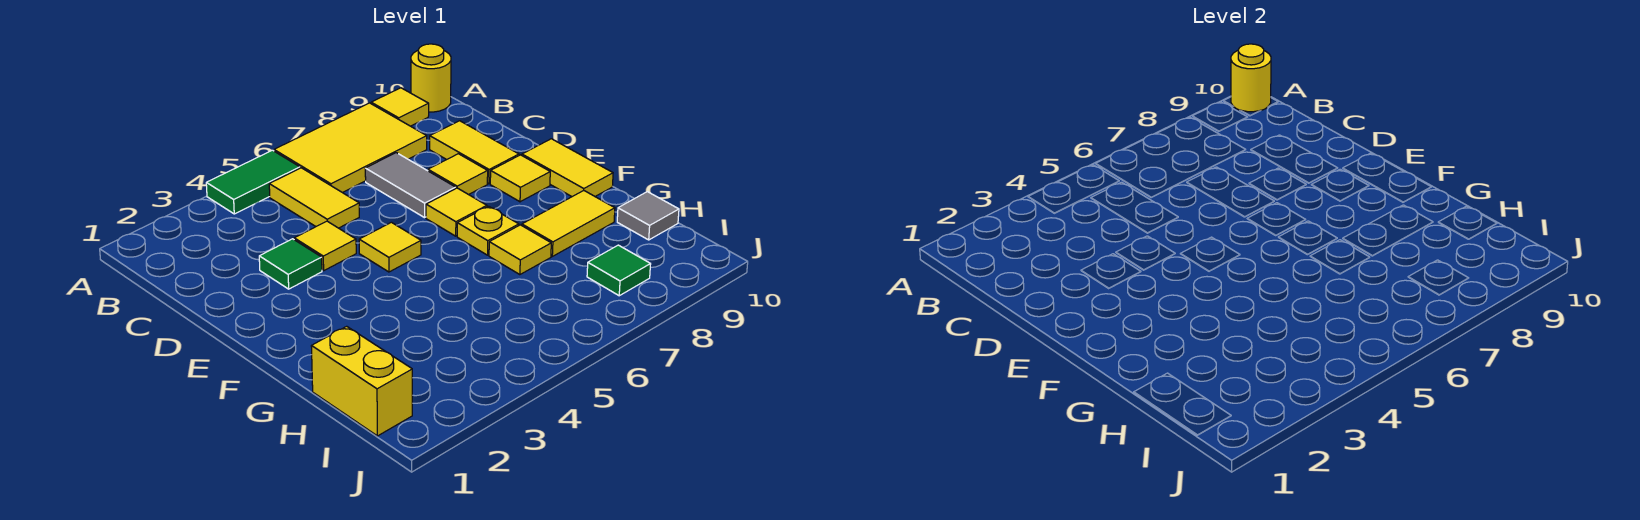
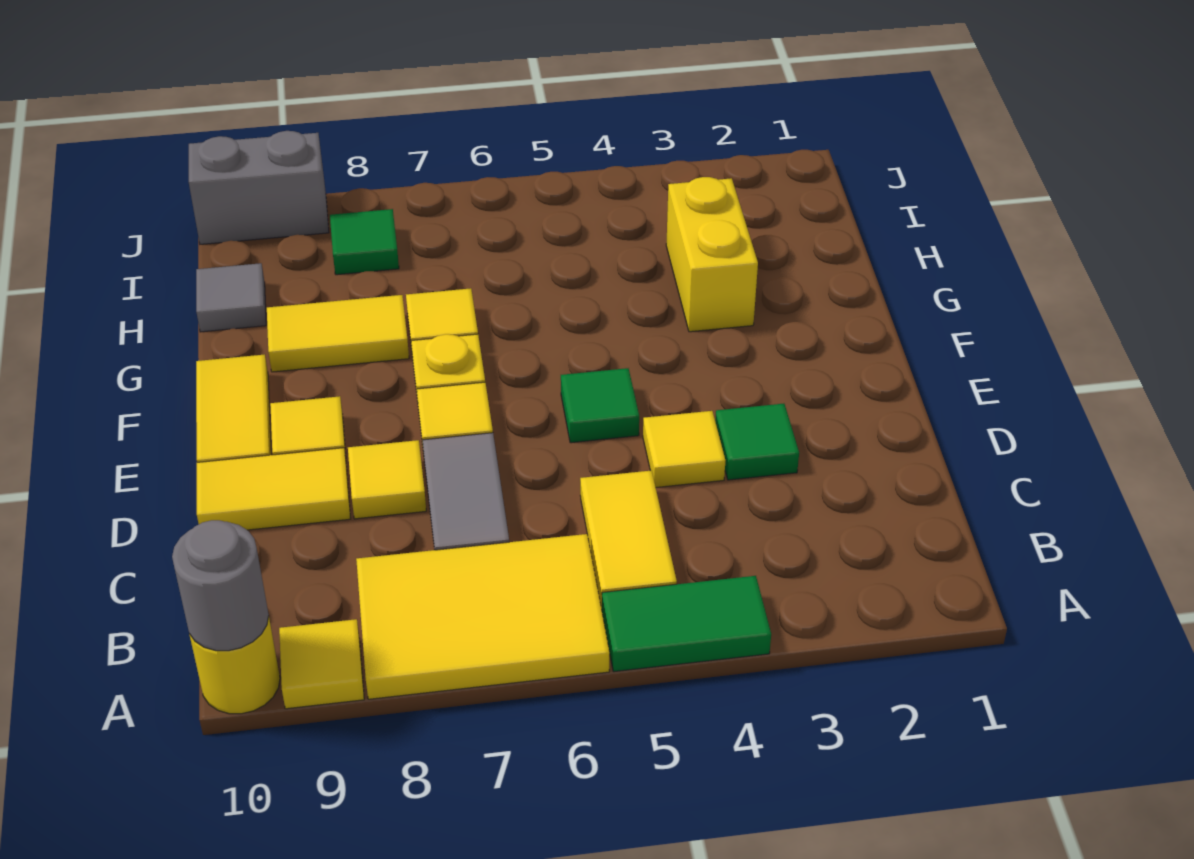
yellow 1x1 round brick [1231,44,1271,112] -> grey 1x1 round brick [172,520,269,651]
yellow 1x2 tile [430,121,519,184] -> yellow 1x2 tile turned to [197,448,351,530]
yellow 1x1 tile [359,222,421,272] -> green 1x1 tile [561,368,639,443]
yellow 1x2 brick [311,326,412,436] -> yellow 1x2 brick moved to [666,177,758,332]
none -> grey 1x2 brick [189,131,329,244]

